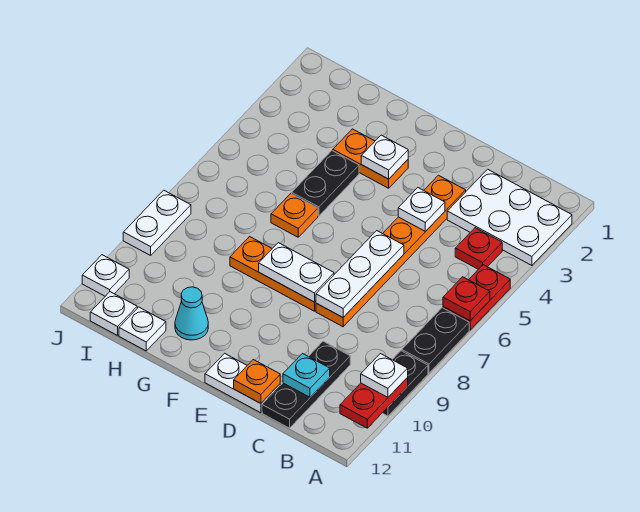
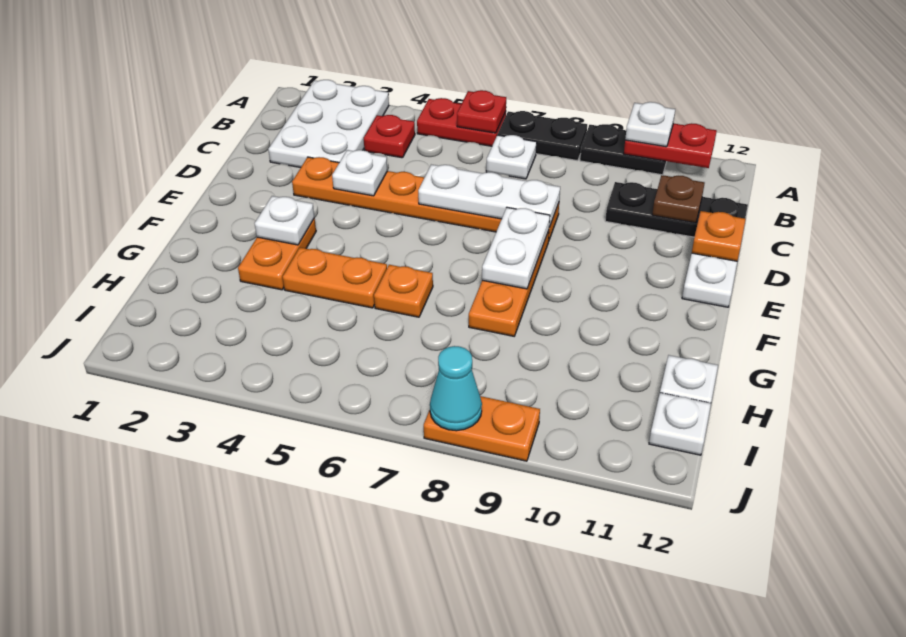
cyan 1x1 plate [283,354,330,397] -> brown 1x1 plate [652,175,704,223]
black 1x2 plate [292,151,359,216] -> orange 1x2 plate [283,248,387,308]
cyan 1x1 cone [175,287,208,340] -> cyan 1x1 cone moved to [430,346,482,431]
white 1x2 plate [123,190,191,255] -> orange 1x2 plate [424,396,540,461]
white 1x1 plate [82,255,129,296] -> white 1x1 plate moved to [486,135,537,179]

